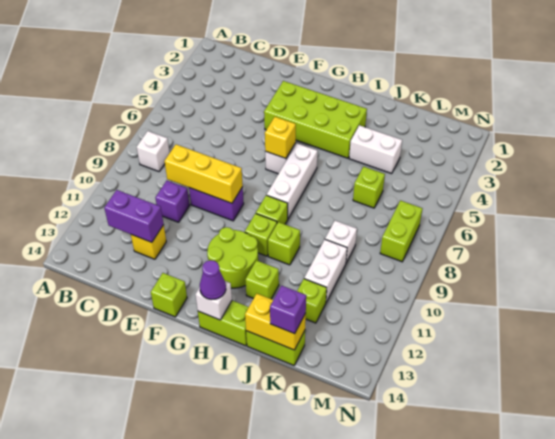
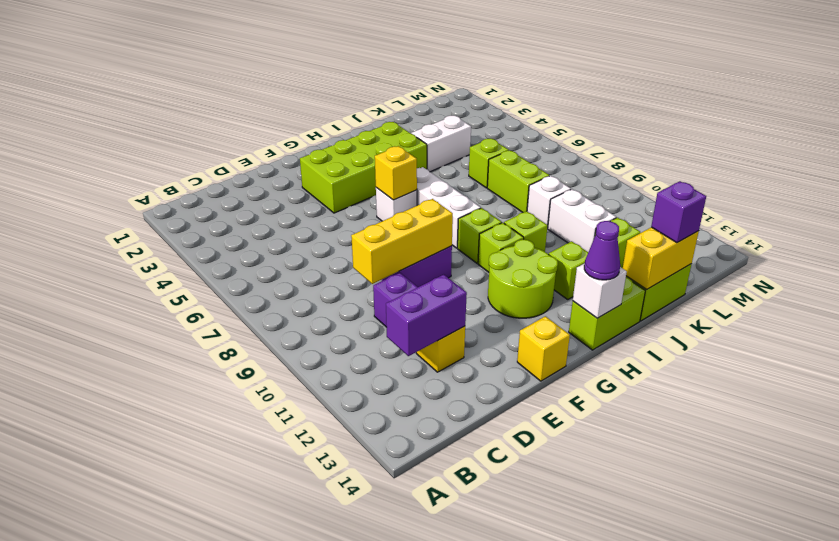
white 1x1 brick [137,131,170,171] -> none
lime 1x1 brick [151,273,187,317] -> yellow 1x1 brick [517,316,570,381]
lime 1x2 brick [380,200,423,262] -> lime 1x2 brick moved to [487,150,549,212]

